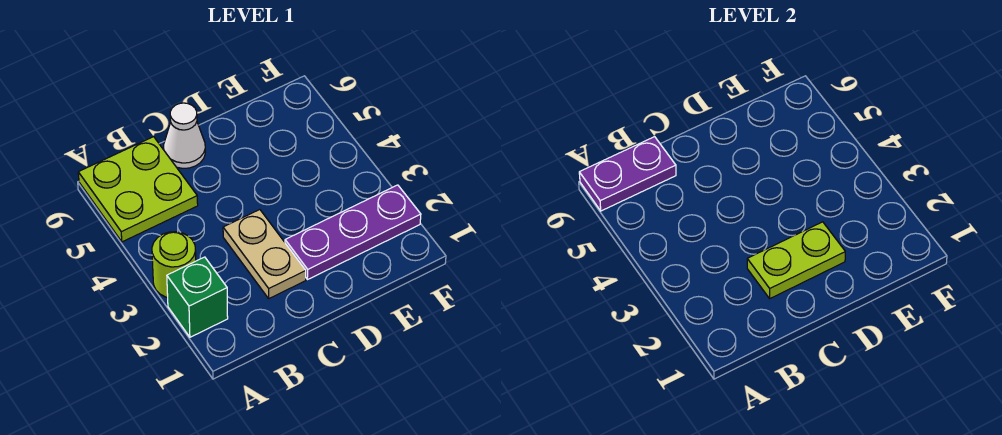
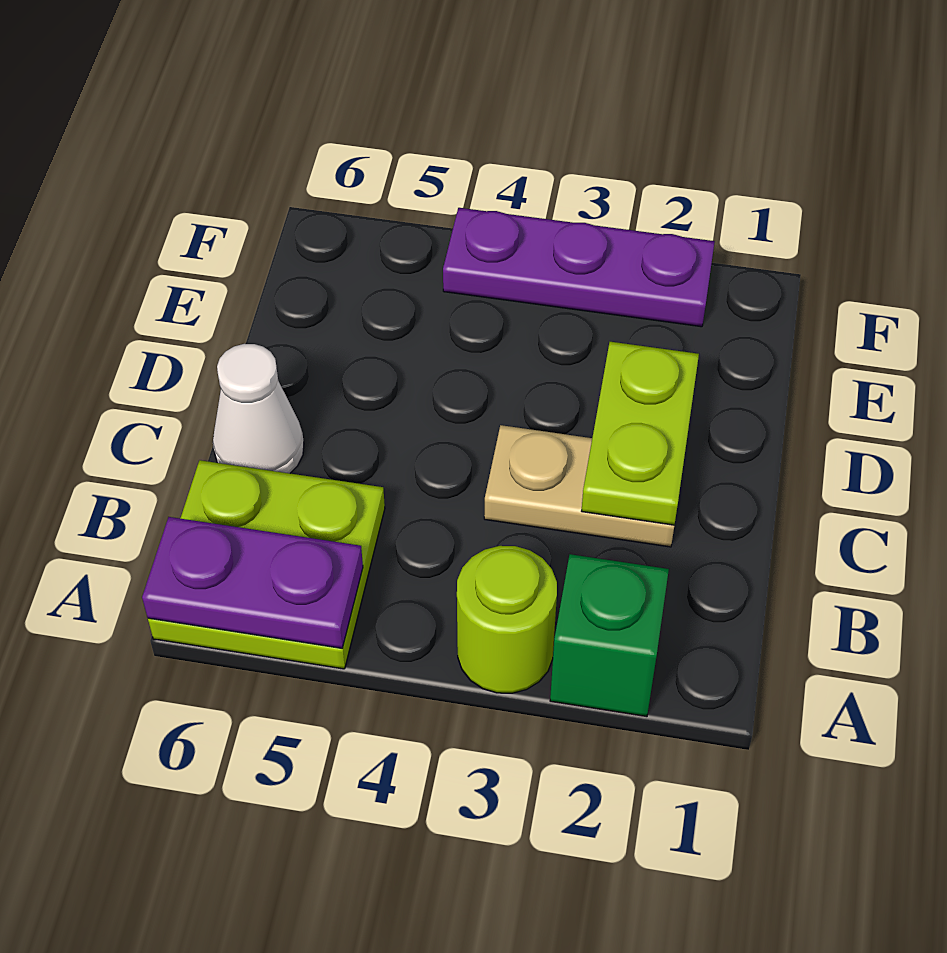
purple 1x2 plate [579,137,676,211] -> purple 1x2 plate turned to [142,517,363,648]
purple 1x3 plate [285,185,421,280] -> purple 1x3 plate turned to [443,208,715,327]

